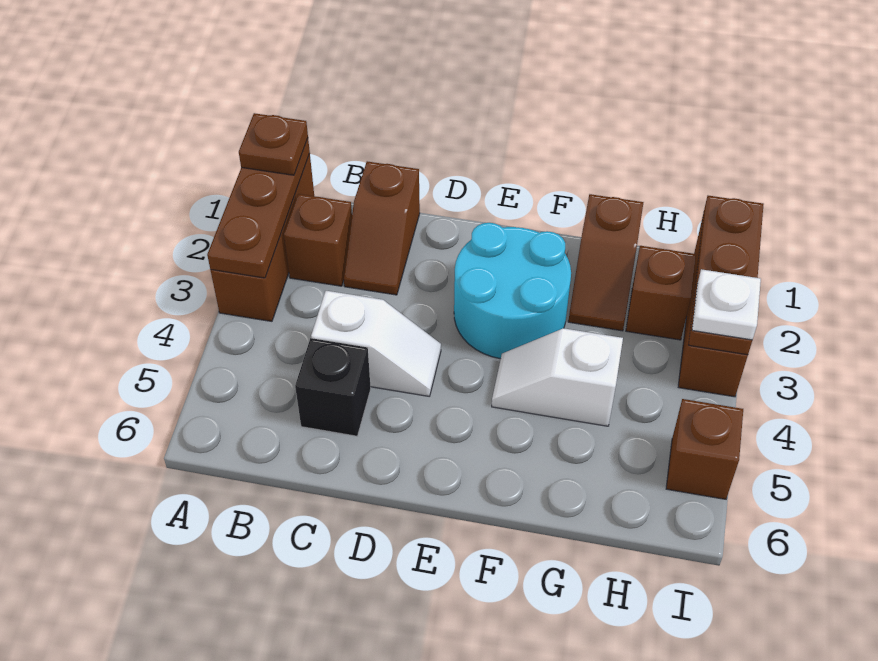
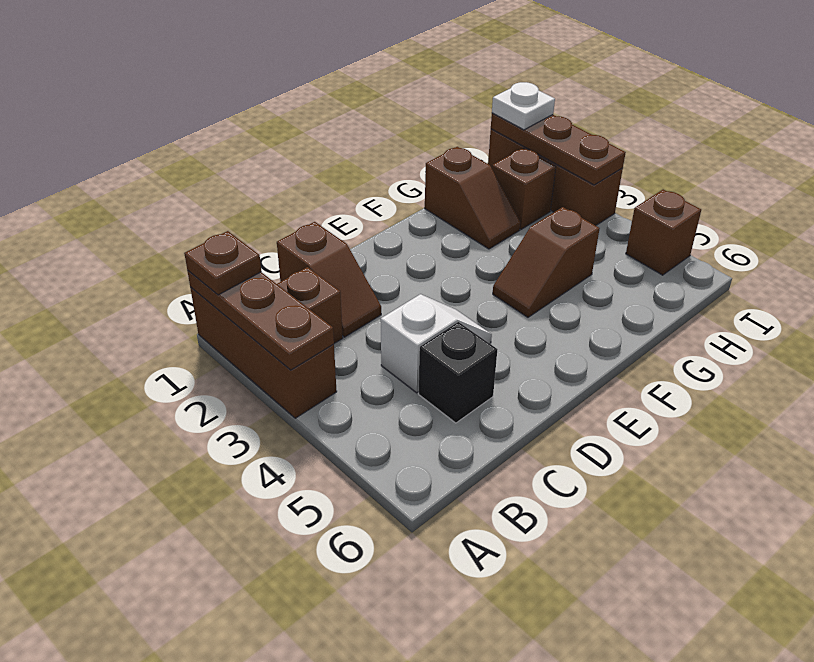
cyan 2x2 round brick [454,223,571,359] -> none
white 1x2 slope [492,328,623,426] -> brown 1x2 slope [493,207,600,317]
white 1x1 plate [692,269,761,340] -> white 1x1 plate moved to [492,82,555,130]

